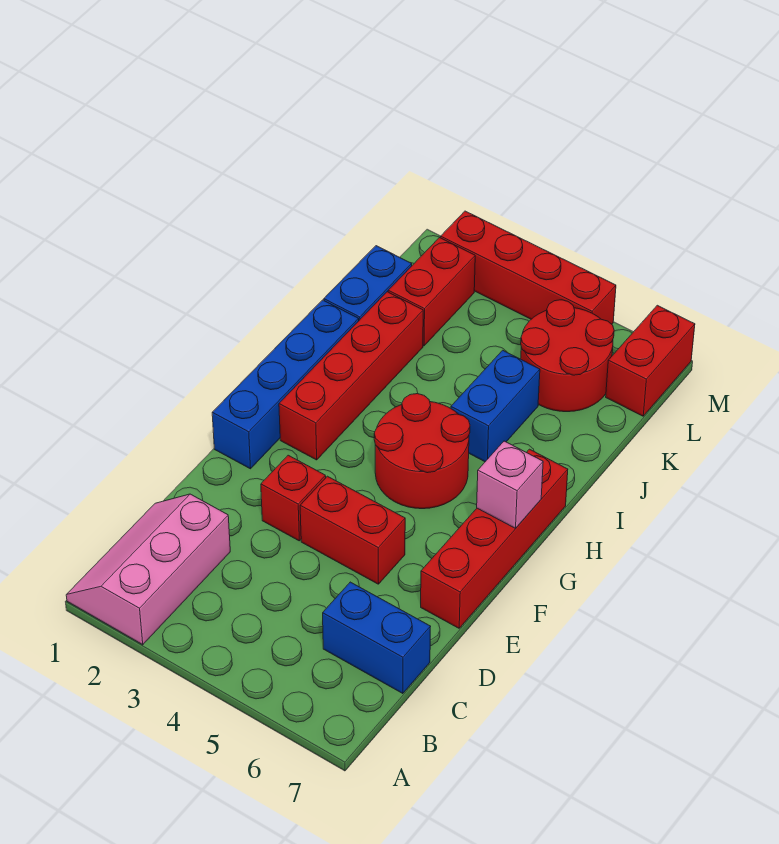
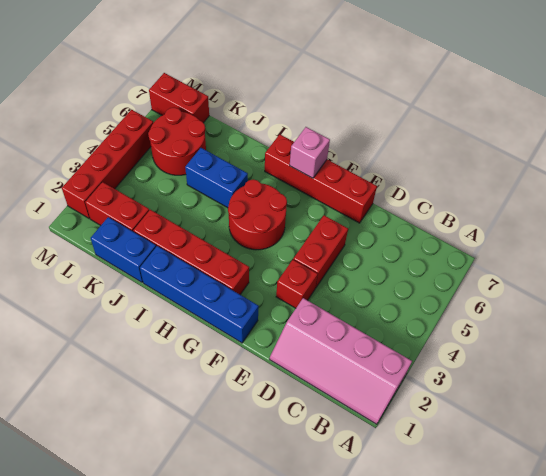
pink 2x3 slope [66,494,230,645] -> pink 2x4 slope [270,298,412,424]
blue 1x2 brick [323,582,431,694] -> none

